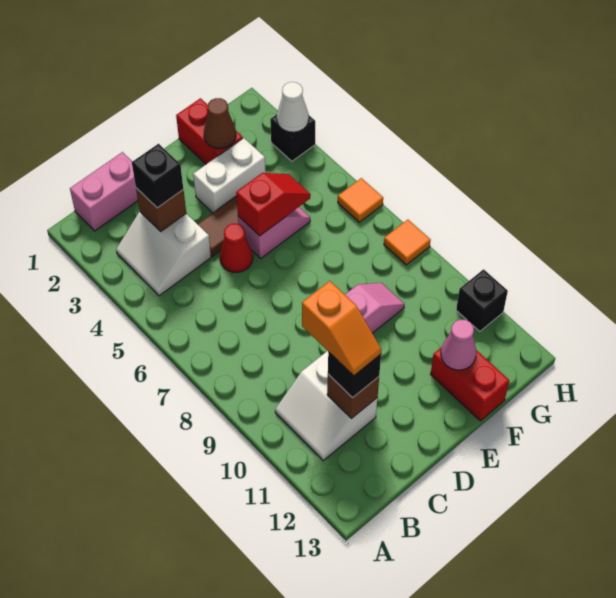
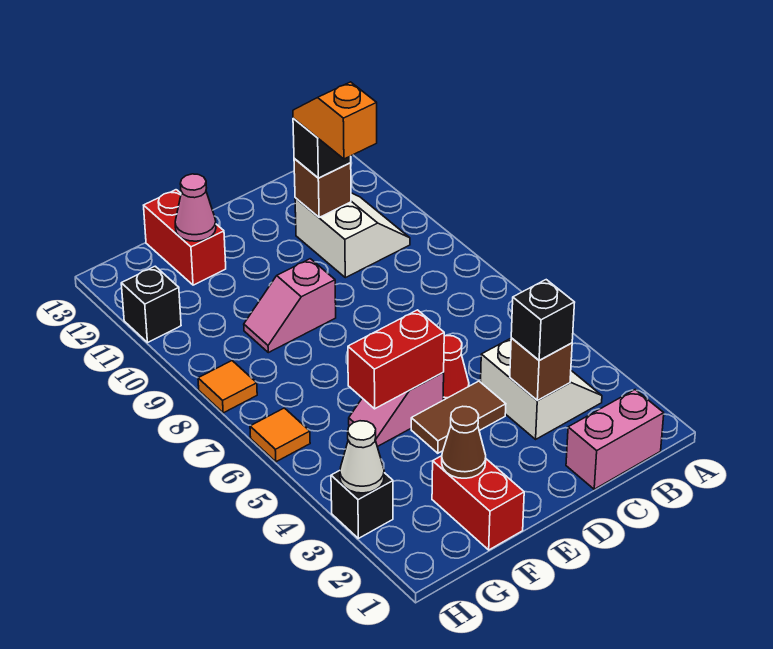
white 1x2 brick [193,138,266,213] -> none
red 1x2 slope [236,173,311,236] -> red 1x2 brick [348,310,444,409]

